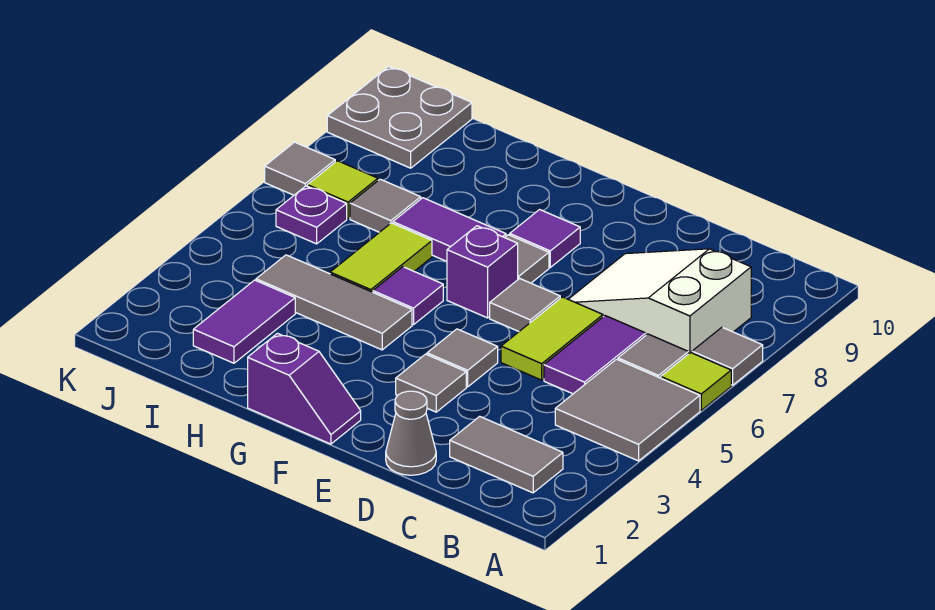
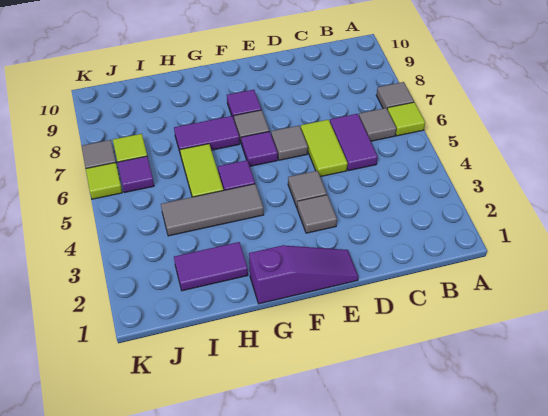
grey 2x2 tile [555,359,700,461] -> none
grey 1x2 tile [450,416,563,493] -> none
white 2x3 slope [568,249,751,354] -> none
grey 1x1 cone [386,391,436,475] -> none
purple 1x2 slope [248,333,361,444] -> purple 1x3 slope [249,245,358,304]
purple 1x1 brick [447,226,518,318] -> purple 1x1 tile [241,131,278,166]
purple 1x2 tile [193,280,295,363] -> purple 1x2 tile turned to [174,242,248,291]
grey 1x1 tile [350,179,421,232] -> none
purple 1x1 plate [276,186,347,244] -> purple 1x1 tile [118,156,154,193]
grey 2x2 plate [327,66,472,168] -> none
none -> lime 1x1 tile [86,163,122,199]

